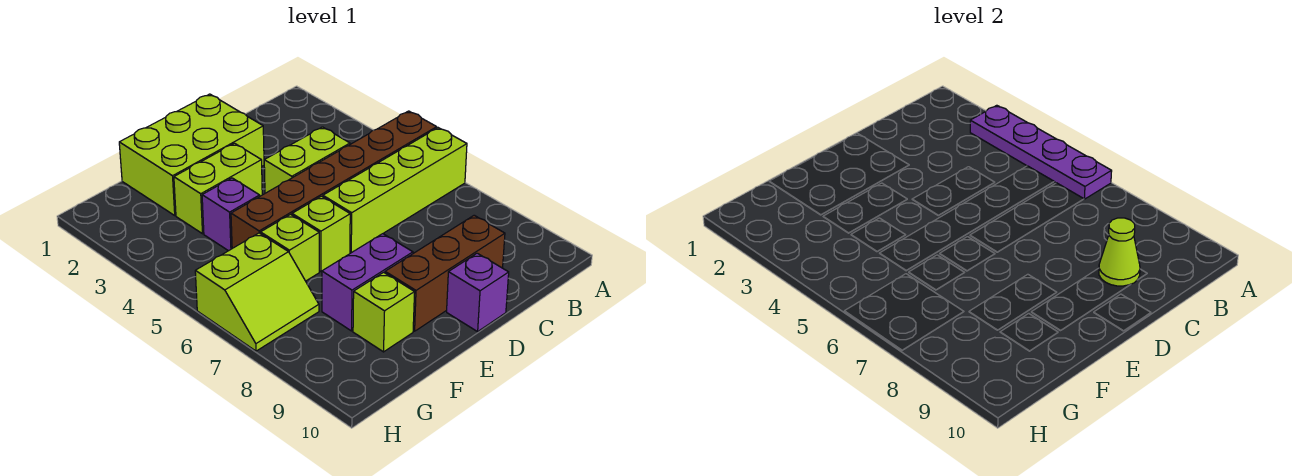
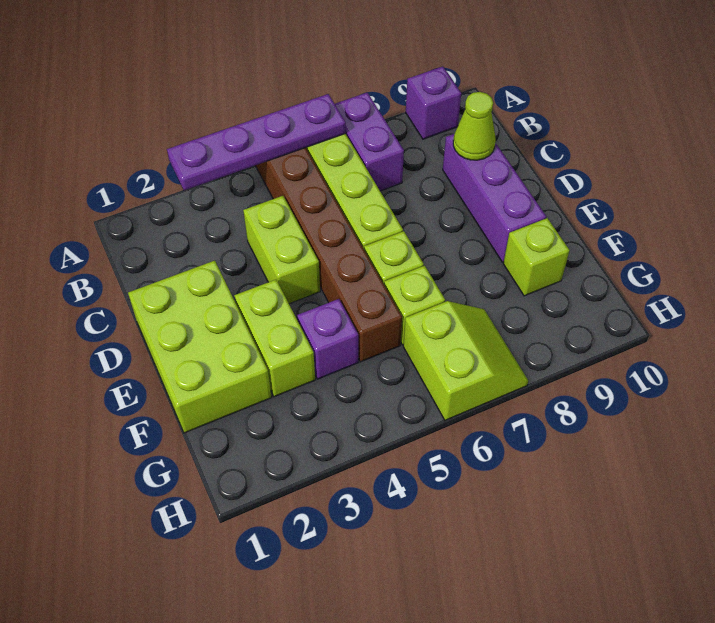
brown 1x3 brick [385,215,505,331] -> purple 1x3 brick [443,134,546,262]
purple 1x1 brick [447,253,509,332] -> purple 1x1 brick moved to [406,66,461,139]
purple 1x2 brick [322,234,413,331] -> purple 1x2 brick moved to [335,93,404,191]

